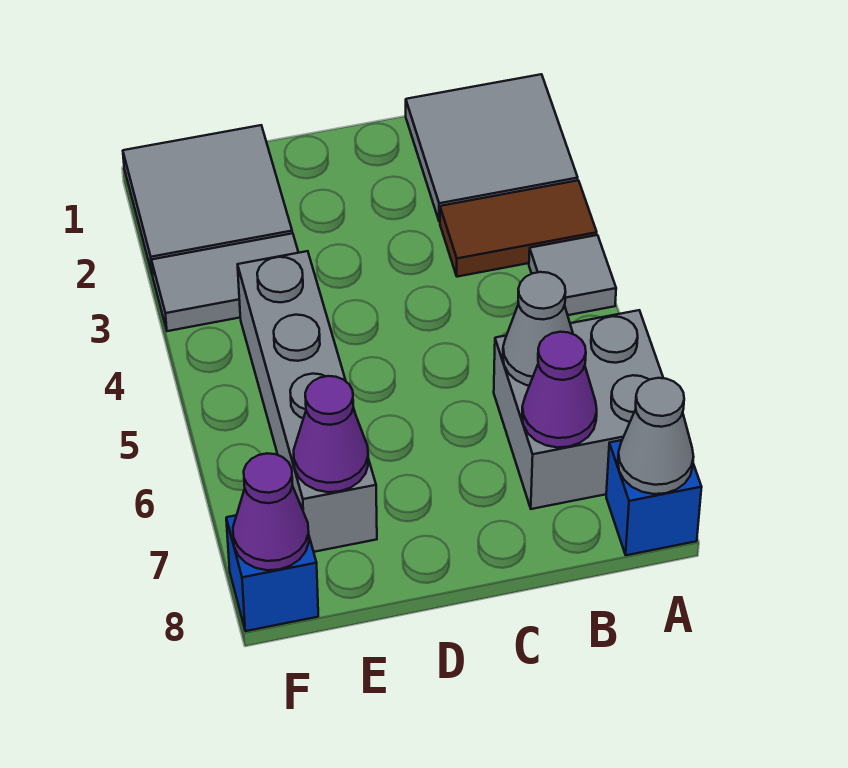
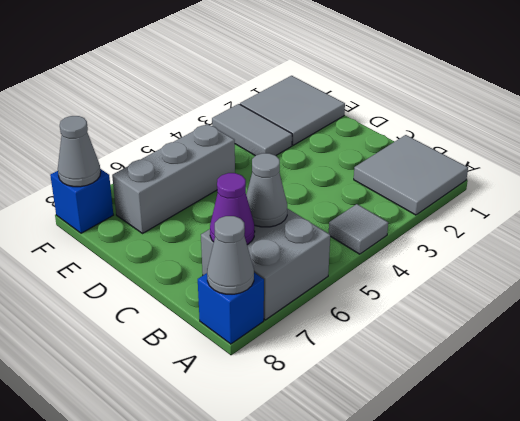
brown 1x2 tile [440,180,597,277] -> none
grey 1x4 brick [238,251,377,552] -> grey 1x3 brick [112,124,235,233]
purple 1x1 cone [294,376,368,492] -> none
purple 1x1 cone [233,453,309,570] -> grey 1x1 cone [58,116,101,187]

